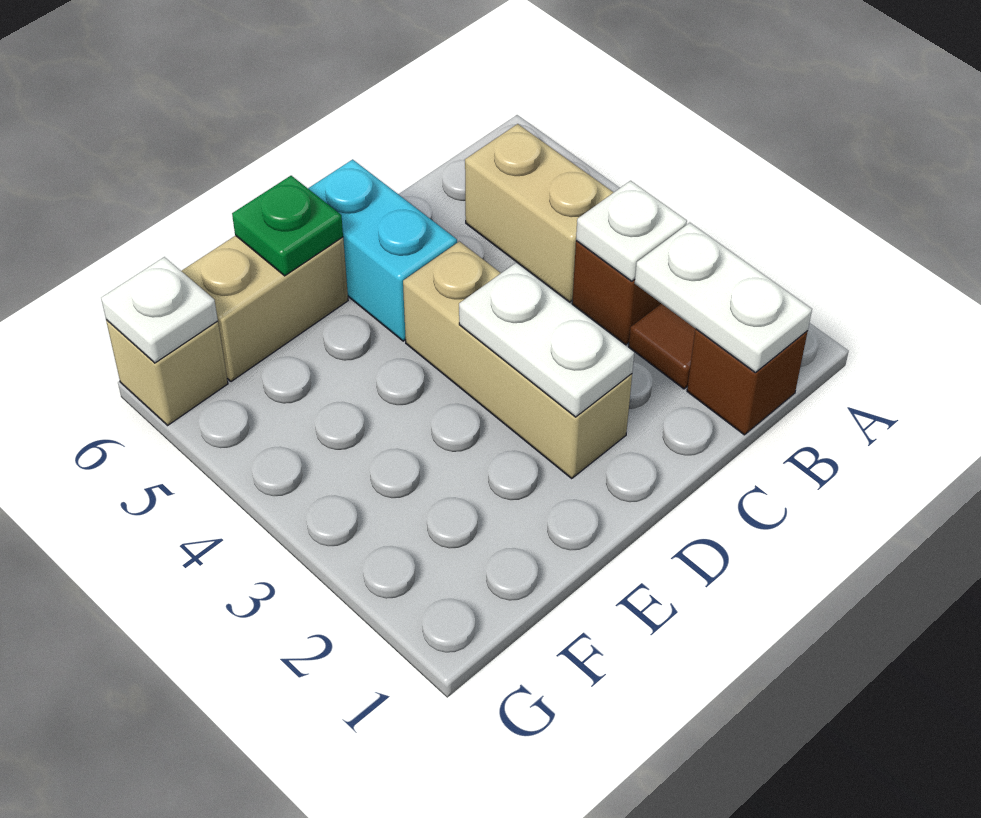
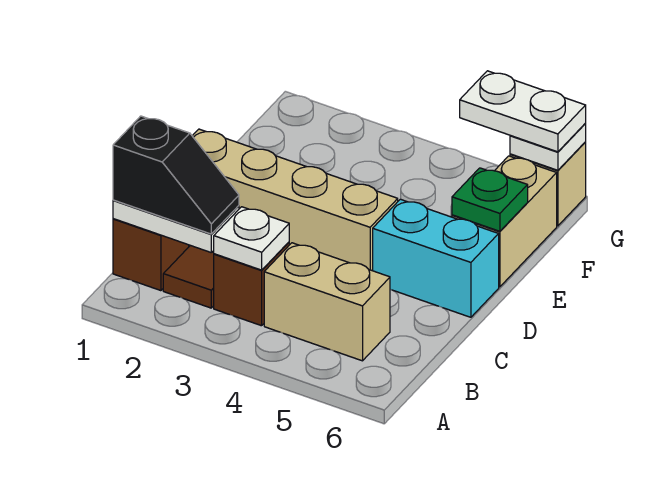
none -> black 1x2 slope [113,116,239,234]
tan 1x3 brick [403,241,632,478] -> tan 1x4 brick [193,129,398,271]
white 1x2 plate [459,262,634,417] -> white 1x2 plate moved to [460,71,586,152]

